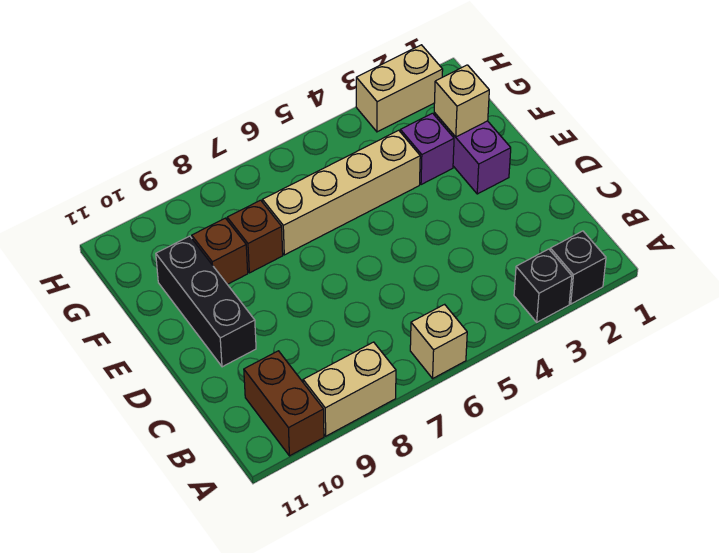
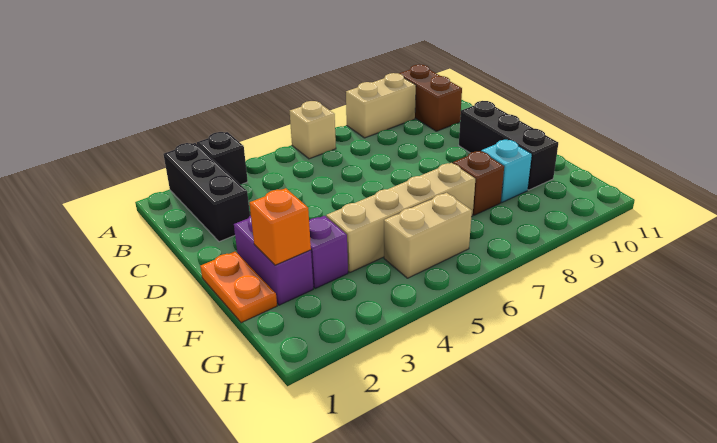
black 1x1 brick [550,231,606,304] -> black 1x3 brick [163,143,250,242]
none -> orange 1x2 plate [200,251,277,323]
tan 1x1 brick [434,65,489,137] -> orange 1x1 brick [250,188,311,265]
brown 1x1 brick [192,218,248,284] -> cyan 1x1 brick [481,140,532,202]
tan 1x2 brick [356,45,443,132] -> tan 1x2 brick moved to [384,193,472,278]

